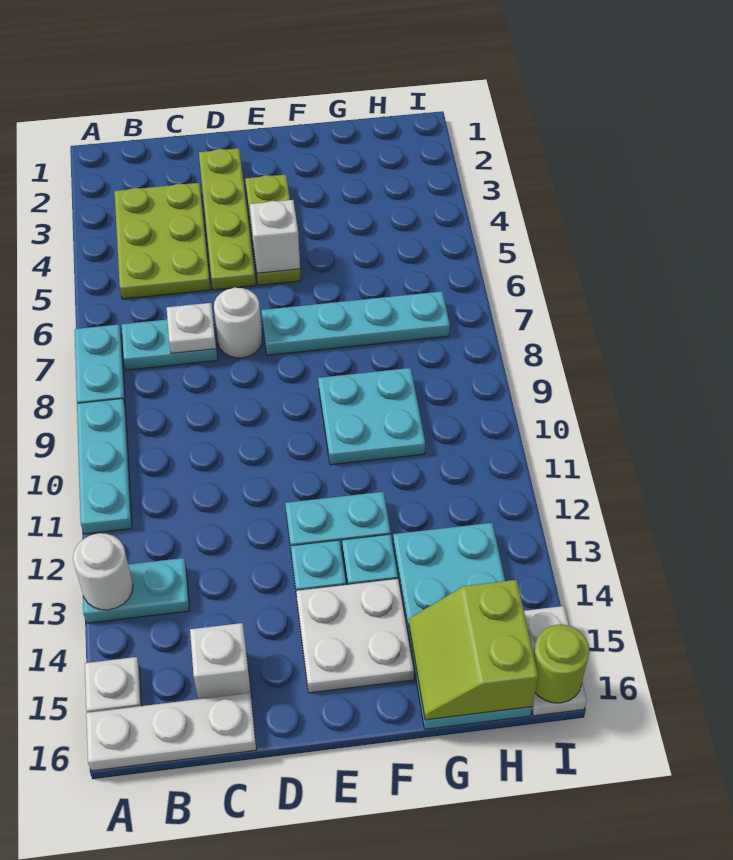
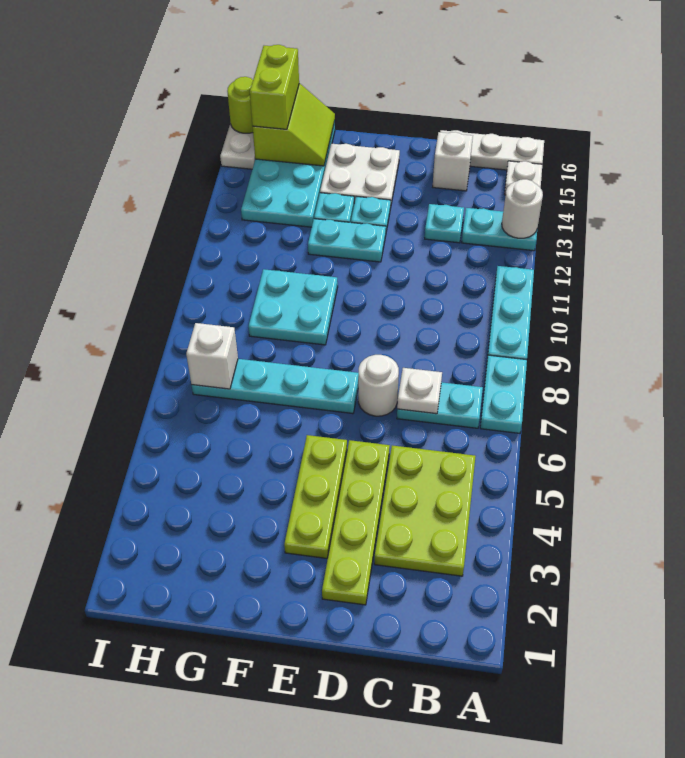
none -> cyan 1x1 plate [425,204,464,243]
white 1x1 brick [250,200,300,273] -> white 1x1 brick moved to [186,323,238,389]
none -> lime 1x2 brick [250,45,299,129]

